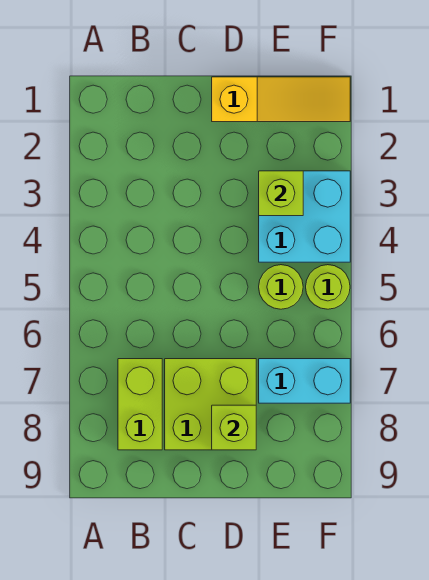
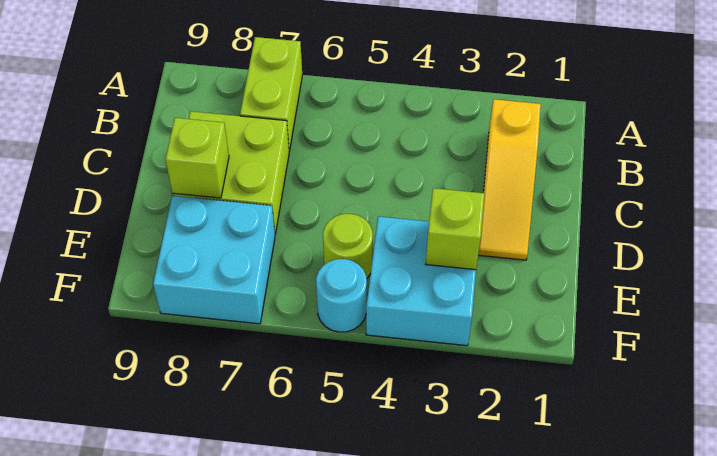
lime 1x2 brick [118,359,162,450] -> lime 1x2 brick turned to [240,37,302,151]
yellow 1x3 slope [212,77,350,122] -> yellow 1x3 slope moved to [478,99,541,260]
cyan 1x2 brick [259,359,350,403] -> cyan 2x2 brick [153,196,275,324]
lime 1x1 round brick [306,265,350,309] -> cyan 1x1 round brick [316,259,367,332]

